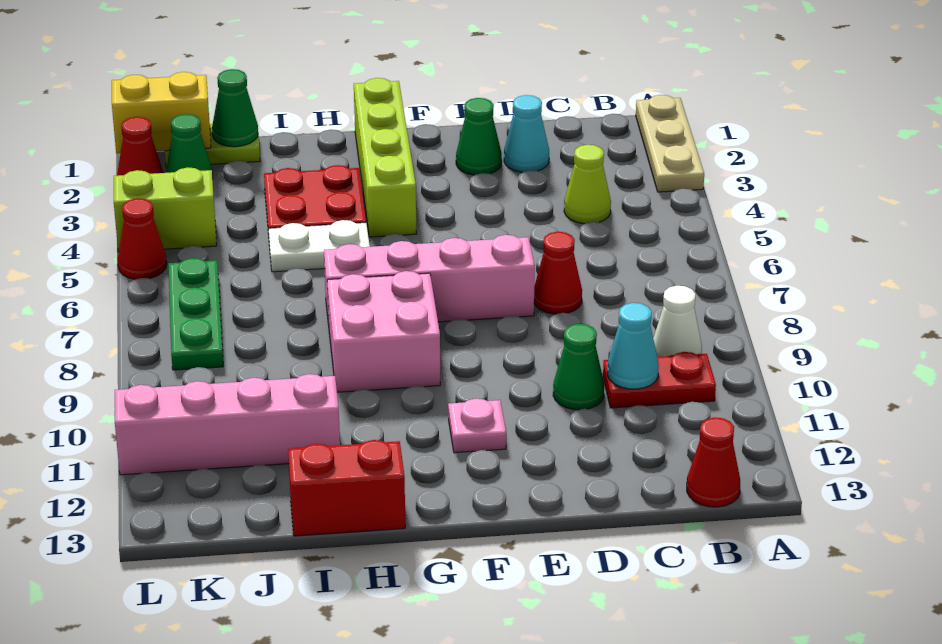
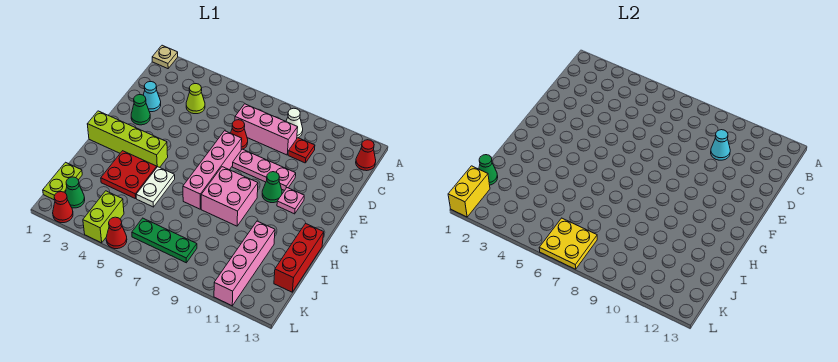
tan 1x3 plate [636,95,704,192] -> tan 1x1 plate [152,45,178,69]
red 1x2 plate [603,352,716,408] -> red 1x1 plate [288,138,315,163]
none -> pink 1x3 brick [235,104,298,155]
green 1x1 cone [553,324,604,410] -> green 1x1 cone moved to [262,172,282,203]
none -> pink 1x3 plate [232,149,296,191]
red 1x2 brick [288,440,405,536] -> red 1x3 brick [274,223,324,292]
none -> yellow 2x2 plate [539,218,597,269]

